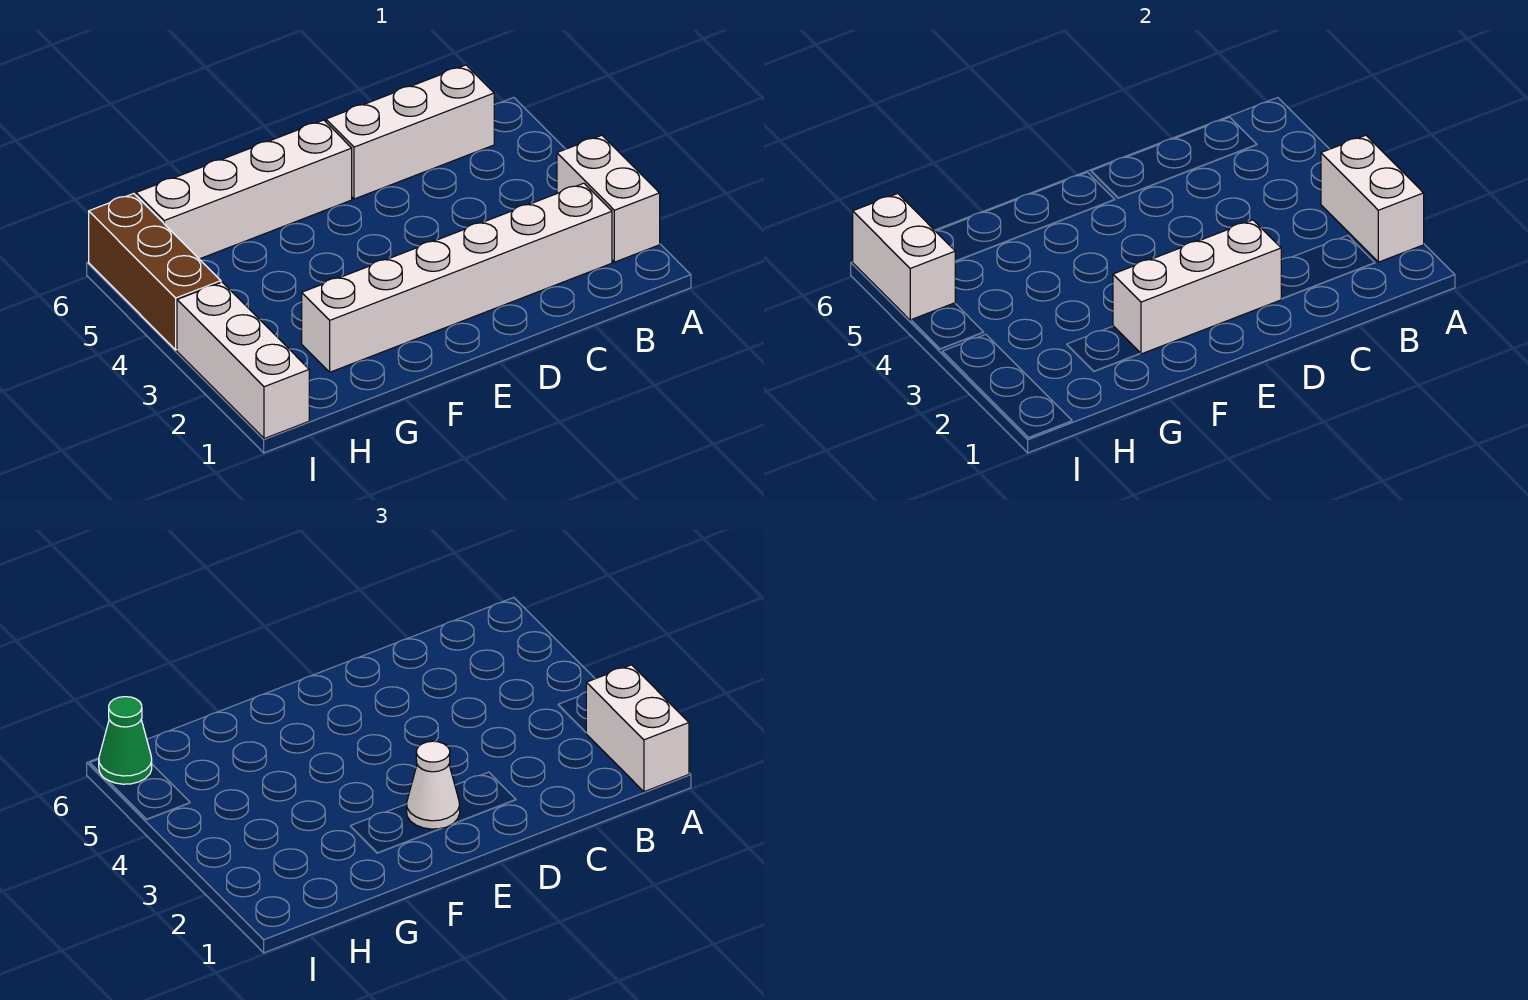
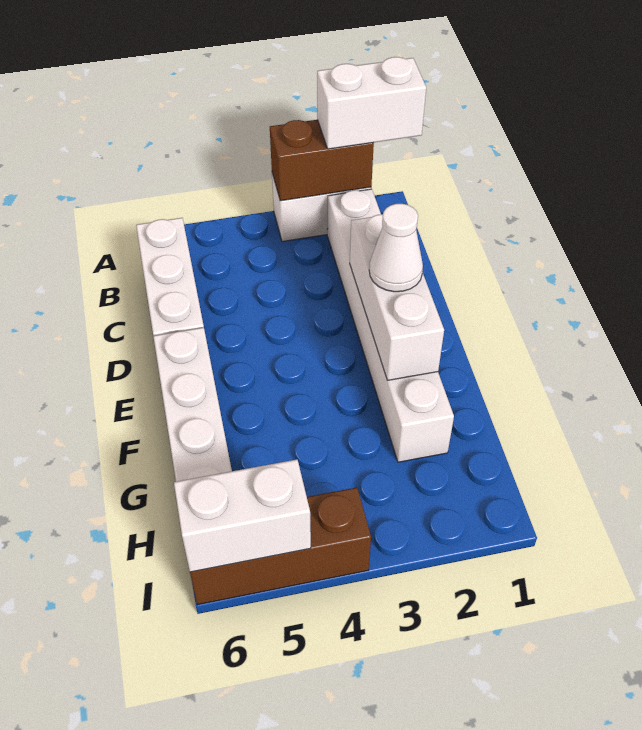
white 1x2 brick [1321,135,1424,262] -> brown 1x2 brick [270,120,374,201]
white 1x3 brick [177,282,309,439] -> none
green 1x1 cone [99,697,152,784] -> none

